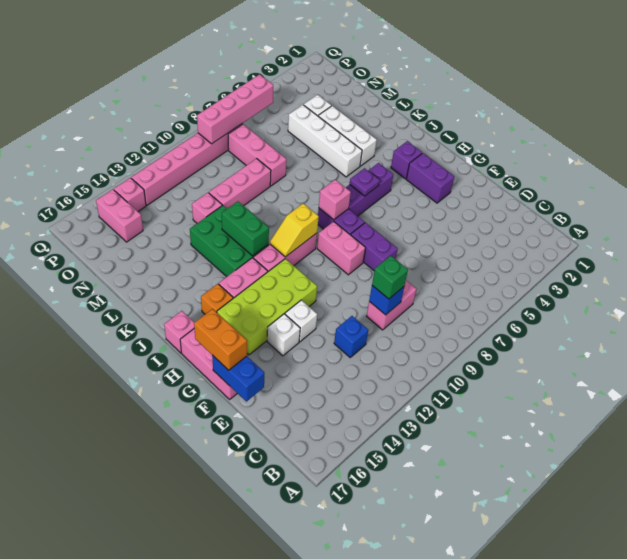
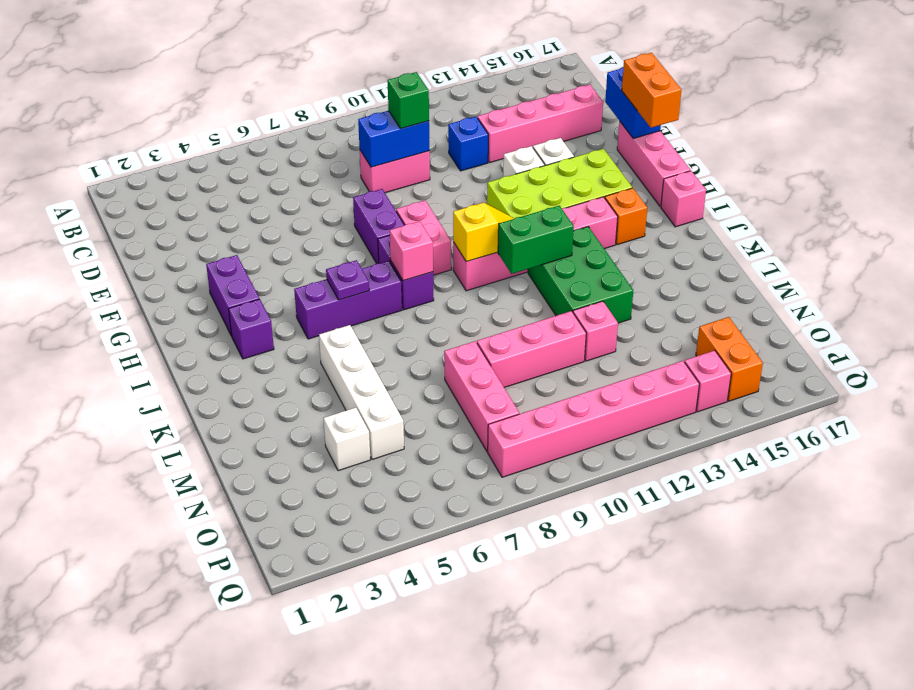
blue 1x1 brick [369,286,404,315] -> blue 1x2 brick [358,111,430,167]
green 1x2 brick [222,201,269,256] -> green 1x2 brick turned to [498,206,574,274]
white 1x3 brick [318,106,377,166] -> none
pink 1x2 brick [96,189,143,242] -> orange 1x2 brick [696,317,763,401]
pink 1x4 brick [197,74,273,144] -> pink 1x4 brick moved to [478,85,603,163]

